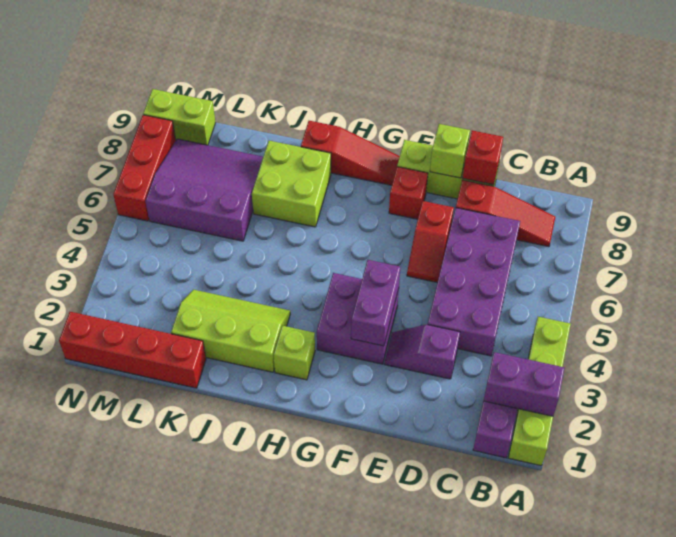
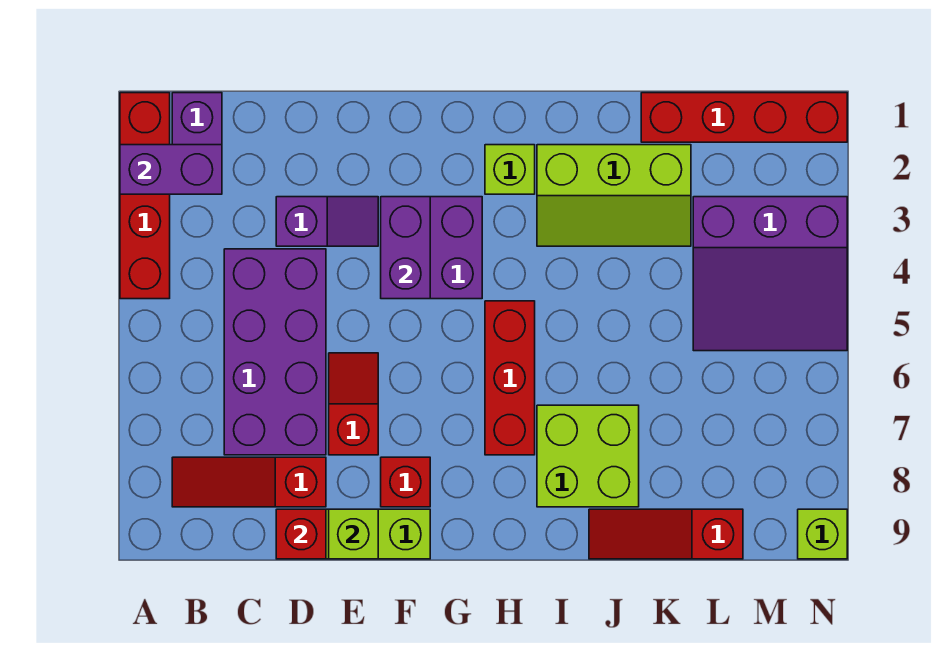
lime 1x4 brick [508,317,571,466] -> red 1x4 brick [120,93,170,299]
red 1x3 slope [301,121,400,185] -> red 1x3 slope moved to [589,509,743,559]
purple 3x3 slope [145,139,263,241] -> purple 3x3 slope moved to [693,197,847,351]
lime 1x2 brick [143,89,216,145] -> lime 1x1 brick [798,509,847,559]
red 1x3 brick [113,115,176,221] -> red 1x3 brick moved to [485,301,535,455]

